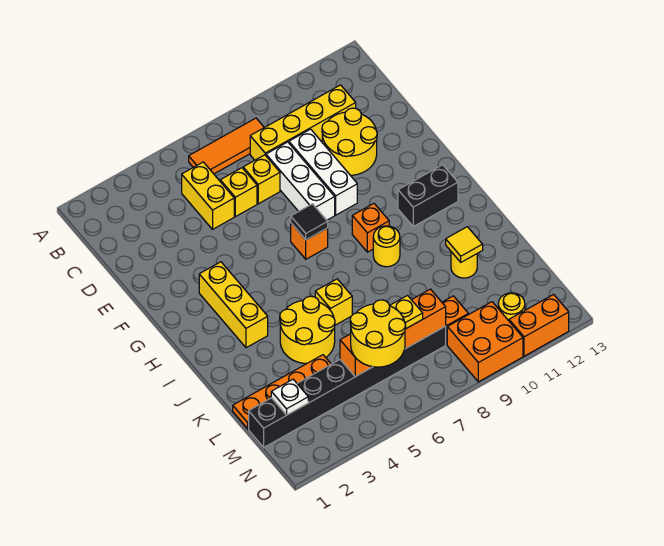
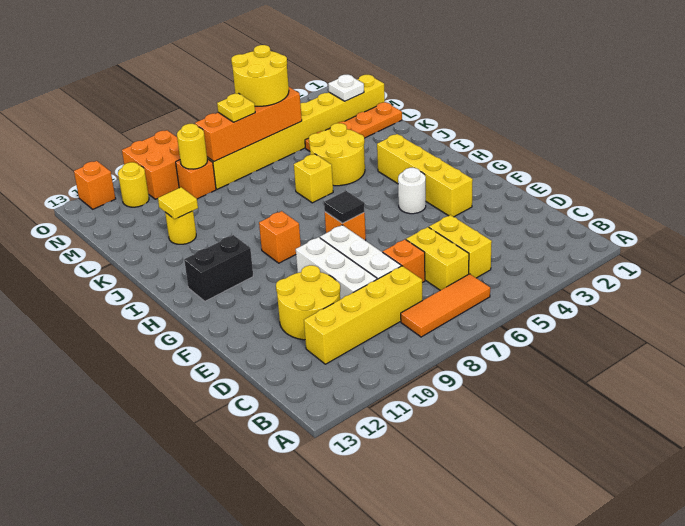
yellow 1x1 brick [220,168,257,217] -> yellow 1x2 brick [406,227,469,290]
yellow 1x1 brick [243,155,280,204] -> orange 1x1 brick [383,239,425,283]
yellow 1x3 brick [199,262,268,348] -> yellow 1x4 brick [377,134,473,217]
none -> white 1x1 round brick [398,168,426,214]
yellow 1x1 round brick [373,226,400,267] -> yellow 1x1 round brick moved to [177,124,207,169]
black 1x8 brick [249,326,446,447] -> yellow 1x8 brick [207,75,385,189]
orange 1x2 brick [509,294,569,356] -> orange 1x1 brick [74,161,116,209]

